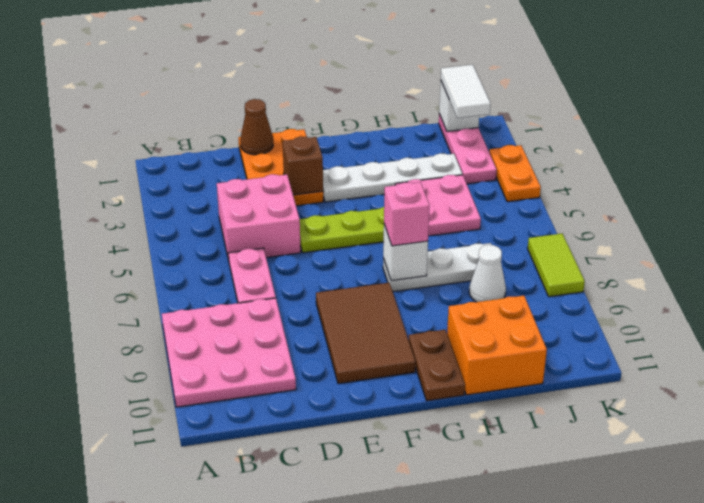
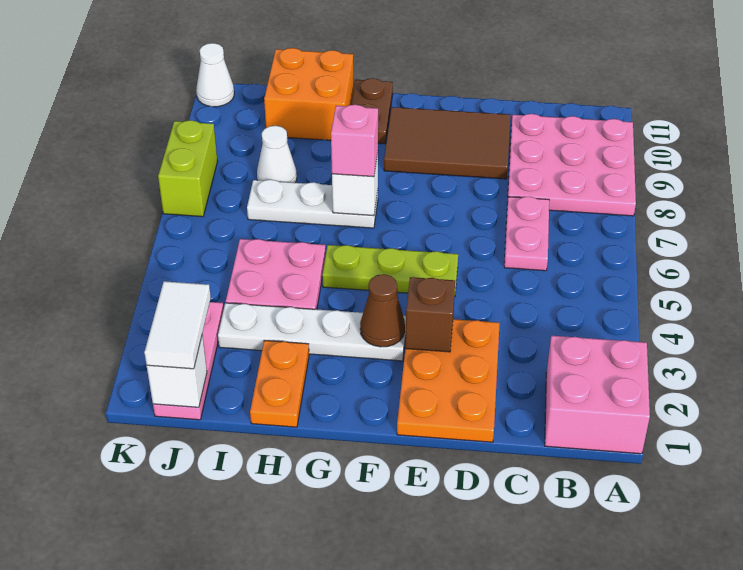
pink 2x2 brick [217,174,301,260] -> pink 2x2 brick moved to [545,336,650,454]
brown 1x1 cone [240,99,273,155] -> brown 1x1 cone moved to [360,274,405,347]
brown 2x3 tile [316,283,416,384] -> brown 2x3 tile turned to [384,107,510,179]
orange 1x2 plate [489,145,541,202] -> orange 1x2 plate moved to [250,340,309,427]
lime 1x2 tile [528,234,585,297] -> lime 1x2 brick [158,120,217,217]
none -> white 1x1 cone [196,43,234,107]

